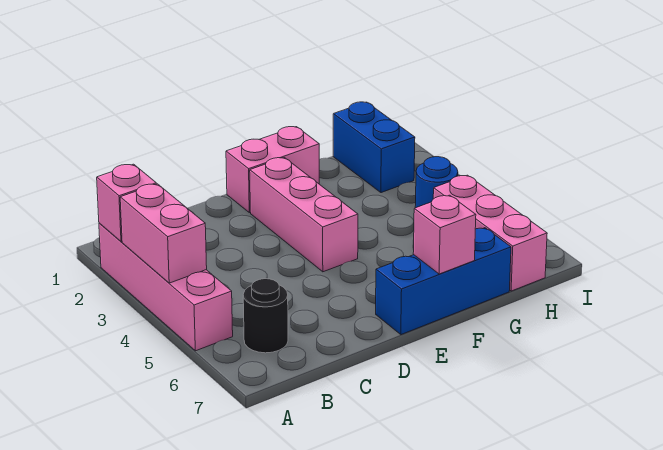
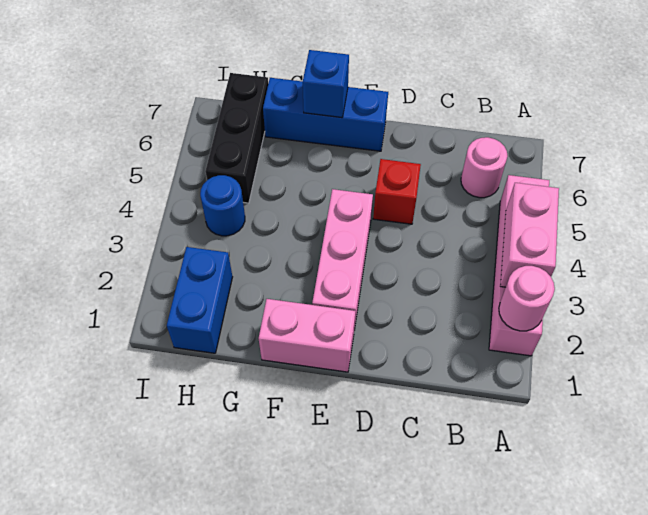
pink 1x1 brick [97,164,156,242] -> pink 1x1 round brick [499,266,555,331]
black 1x1 round brick [243,279,288,353] -> pink 1x1 round brick [461,137,508,198]
none -> red 1x1 brick [373,159,421,224]
pink 1x1 brick [413,195,476,274] -> blue 1x1 brick [303,50,349,118]
pink 1x3 brick [433,175,547,291] -> black 1x3 brick [205,73,268,203]

